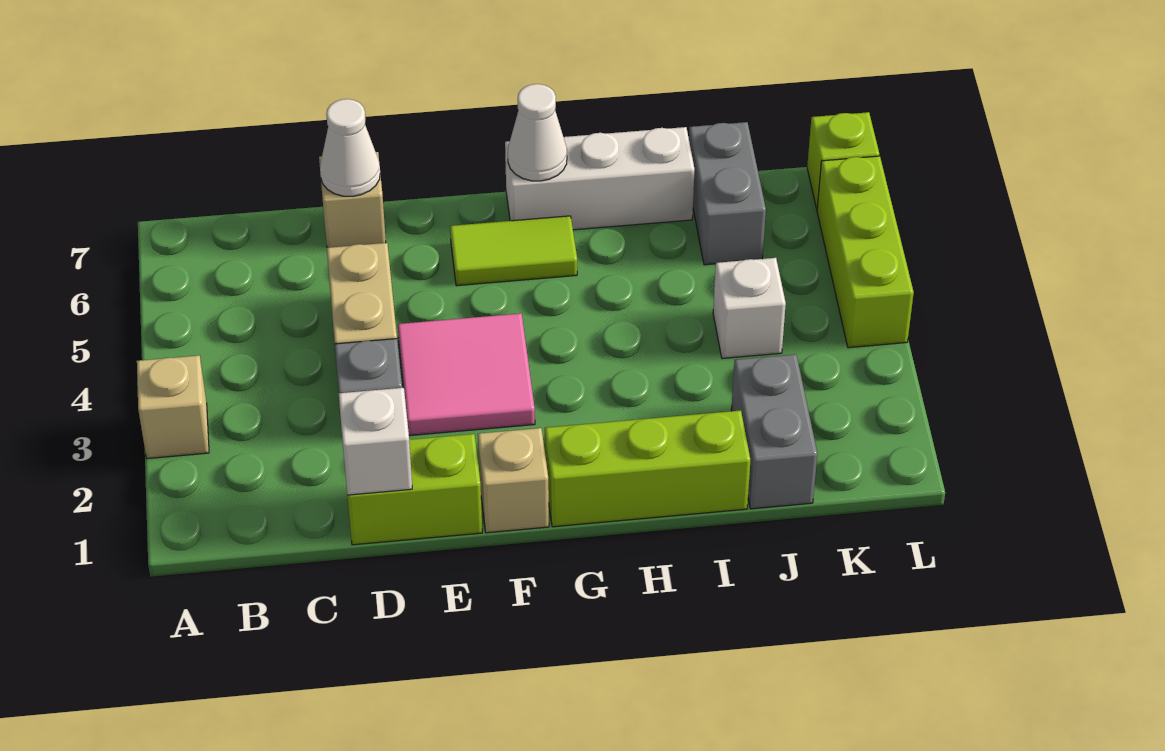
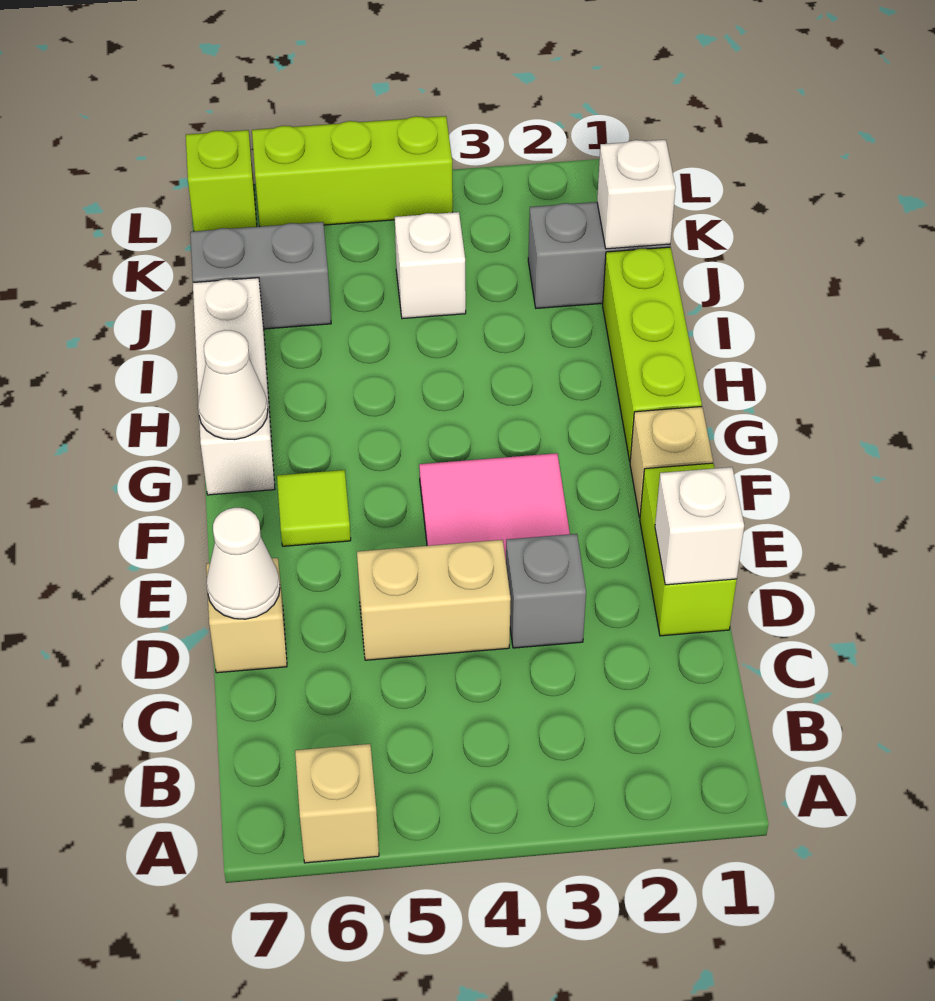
tan 1x1 brick [137,355,209,459] -> tan 1x1 brick moved to [295,744,379,863]
lime 1x2 tile [450,216,577,286] -> lime 1x1 tile [277,470,351,546]
none -> white 1x1 brick [597,140,676,249]

